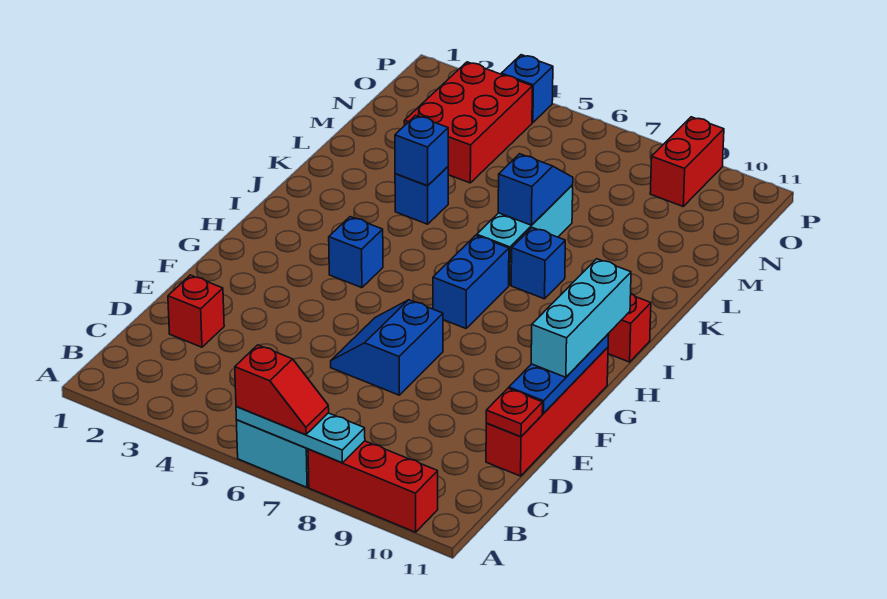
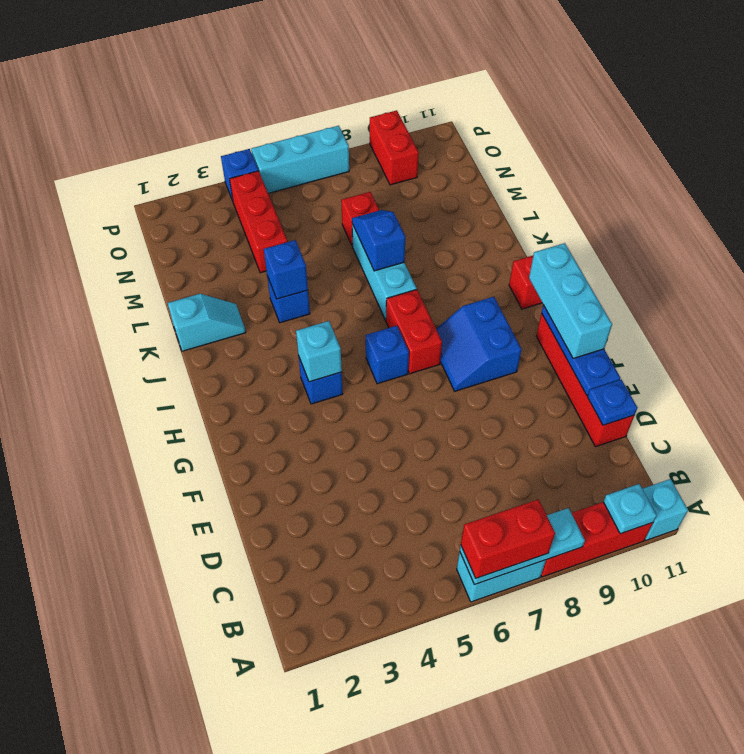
red 1x2 slope [235,345,329,435] -> red 1x2 brick [461,499,555,578]
none -> cyan 1x1 plate [603,484,657,534]
none -> cyan 1x1 brick [643,479,688,540]
red 1x1 brick [168,275,224,347] -> red 1x1 brick moved to [341,192,379,246]
red 1x1 plate [486,388,543,437] -> blue 1x1 plate [588,380,637,425]
blue 2x2 slope [331,300,443,395] -> blue 2x2 slope moved to [436,297,522,391]
none -> cyan 1x1 brick [296,321,342,382]
blue 1x2 brick [433,235,509,328] -> red 1x2 brick [386,290,442,374]
blue 1x1 brick [511,228,565,299] -> blue 1x1 brick moved to [366,326,409,384]
none -> cyan 1x2 slope [168,294,246,351]
red 2x3 brick [404,62,532,183] -> red 1x3 brick [230,171,287,273]
none -> cyan 1x3 brick [251,126,349,193]

